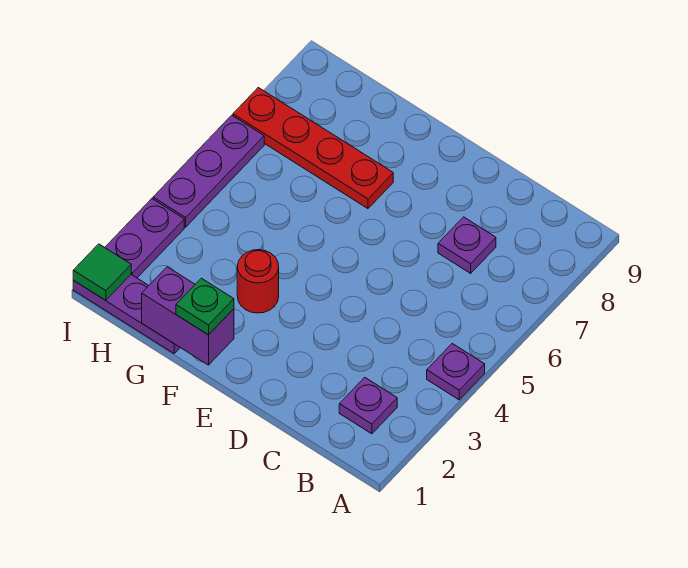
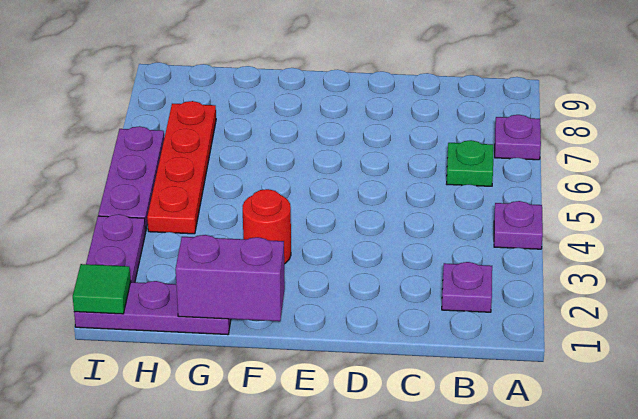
purple 1x1 plate [438,217,496,273] -> purple 1x1 plate moved to [495,115,541,160]
green 1x1 plate [176,278,234,335] -> green 1x1 plate moved to [447,140,493,186]
red 1x4 plate [233,88,393,209] -> red 1x4 plate turned to [147,101,216,234]

